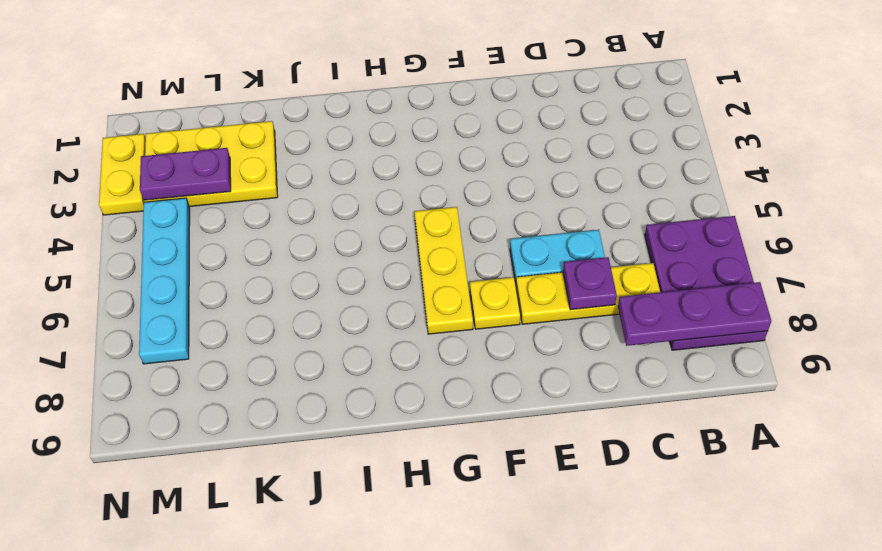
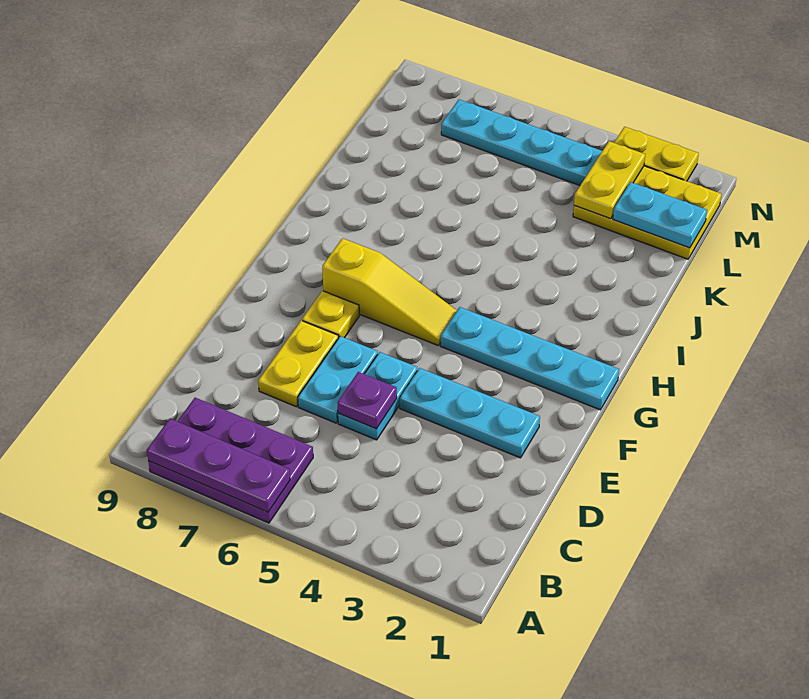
purple 1x3 plate [618,282,771,346] -> purple 1x3 plate turned to [147,418,290,512]
yellow 1x3 plate [516,263,660,324] -> yellow 1x2 plate [258,321,338,407]
none -> cyan 1x2 plate [338,352,417,440]
purple 1x1 plate [563,257,617,310] -> purple 1x1 plate moved to [337,372,397,429]
none -> cyan 1x3 plate [400,368,540,458]
none -> cyan 1x4 plate [440,307,619,410]
yellow 1x3 plate [414,207,473,334] -> yellow 1x3 slope [322,238,457,346]
yellow 2x3 plate [144,121,278,207] -> yellow 2x3 plate turned to [573,166,722,259]
none -> cyan 1x2 plate [613,182,707,248]
purple 1x2 plate [140,148,231,200] -> yellow 1x2 plate [574,141,645,219]

